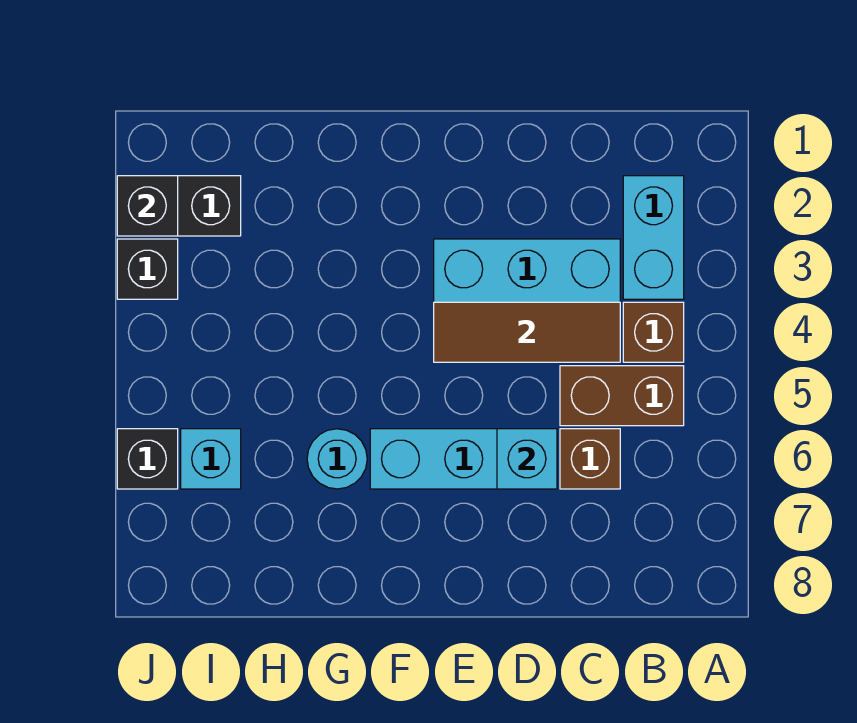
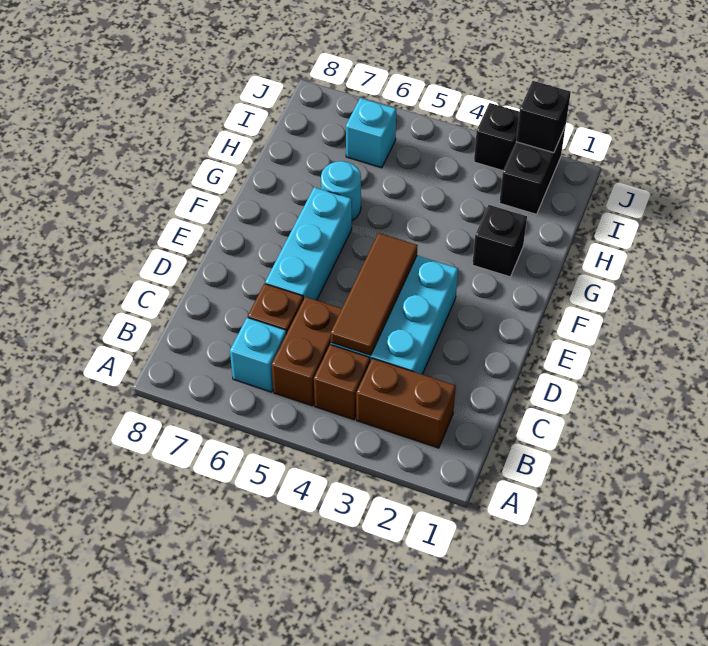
cyan 1x2 brick [623,176,684,299] -> brown 1x2 brick [356,358,456,448]
cyan 1x1 brick [497,429,557,489] -> cyan 1x1 brick moved to [230,318,286,392]
black 1x1 brick [117,429,178,489] -> black 1x1 brick moved to [472,205,527,277]

